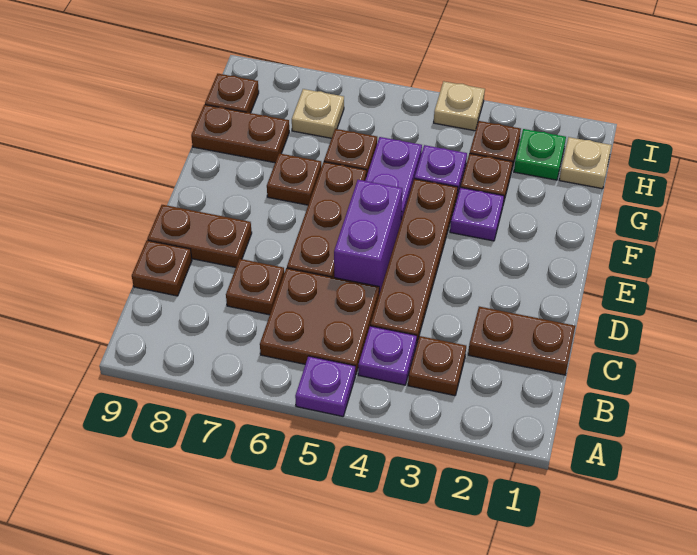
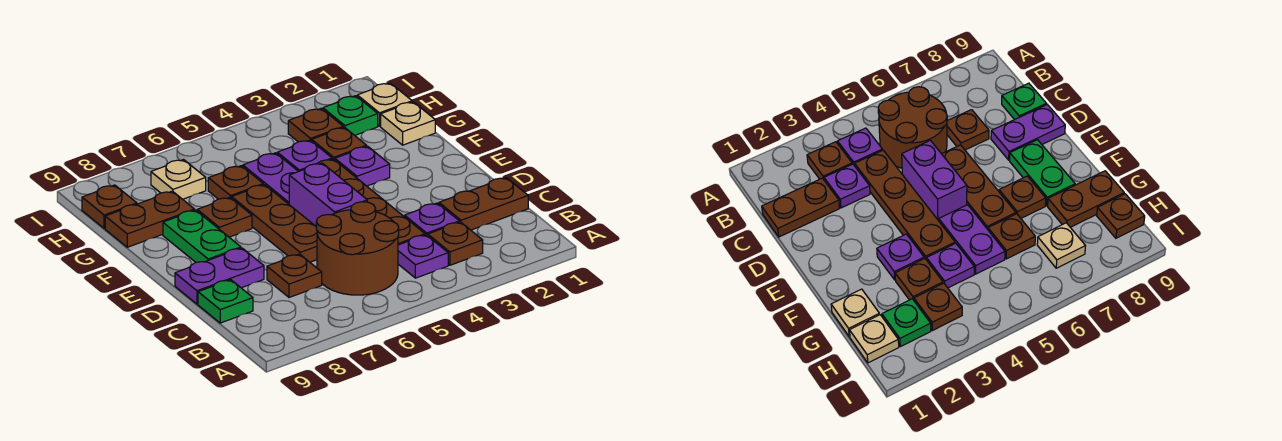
purple 1x1 plate [295,356,355,416] -> purple 1x1 plate moved to [405,203,459,236]
brown 2x2 plate [260,268,379,375] -> brown 2x2 round brick [316,202,399,295]
brown 1x1 plate [132,240,192,296] -> green 1x1 plate [198,280,253,323]
brown 1x2 plate [147,205,252,267] -> purple 1x2 plate [175,248,264,304]
none -> green 1x2 plate [163,210,241,262]
tan 1x1 plate [434,81,485,131] -> tan 1x1 plate moved to [381,102,435,145]

